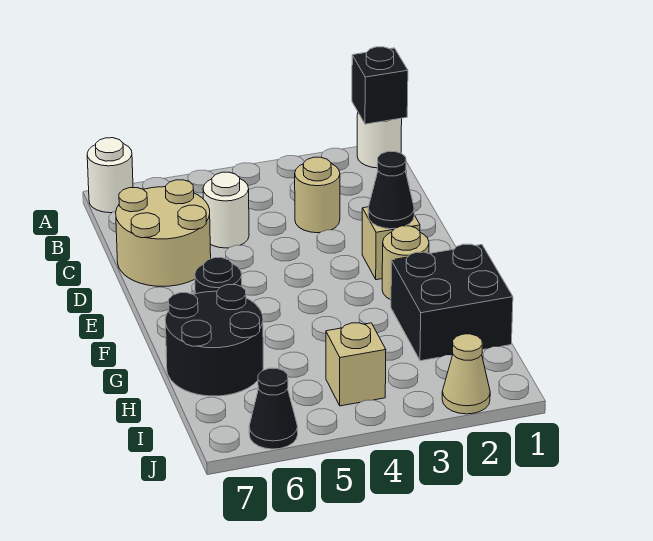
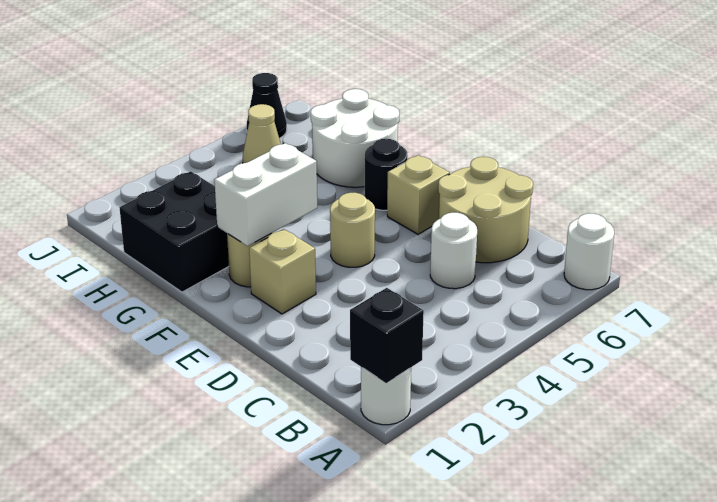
tan 1x1 round brick [295,157,340,233] -> tan 1x1 round brick moved to [330,193,375,267]
black 1x1 cone [368,152,414,229] -> none
none -> white 1x2 brick [214,143,317,246]
black 2x2 round brick [165,285,263,396] -> white 2x2 round brick [311,89,399,187]
tan 1x1 brick [326,323,386,406] -> tan 1x1 brick moved to [387,155,450,234]
tan 1x1 cone [442,334,490,414] -> tan 1x1 cone moved to [243,104,281,163]

